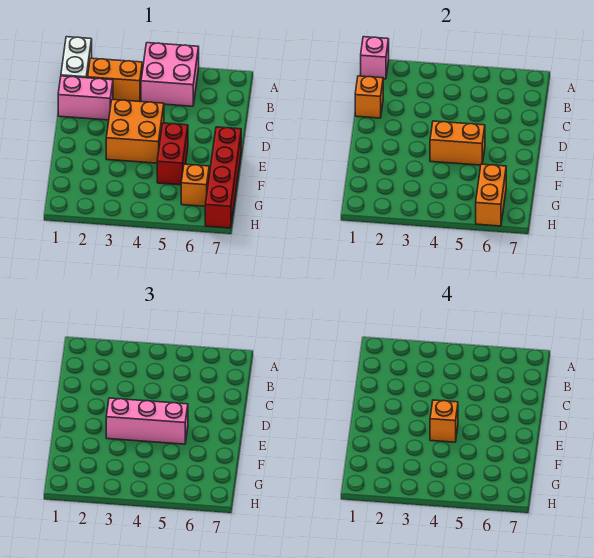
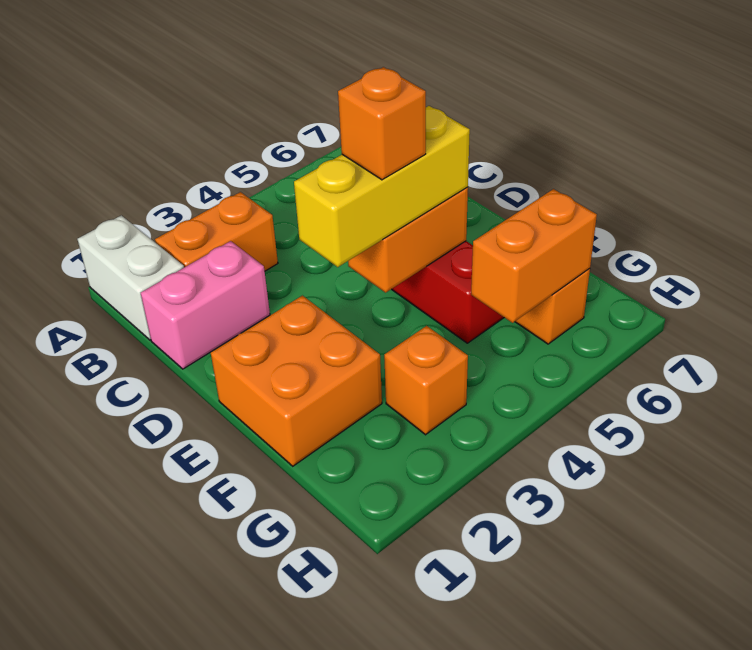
pink 1x1 brick [361,37,389,79] -> none
pink 2x2 brick [141,43,199,106] -> none
orange 1x1 brick [355,76,383,118] -> orange 1x1 brick moved to [384,326,468,435]
orange 2x2 brick [106,100,164,163] -> orange 2x2 brick moved to [211,296,382,466]
pink 1x3 brick [106,398,188,444] -> yellow 1x3 brick [294,106,470,267]
red 1x4 brick [205,127,241,228] -> none
orange 1x2 brick [476,164,506,226] -> orange 1x2 brick turned to [471,189,597,323]

